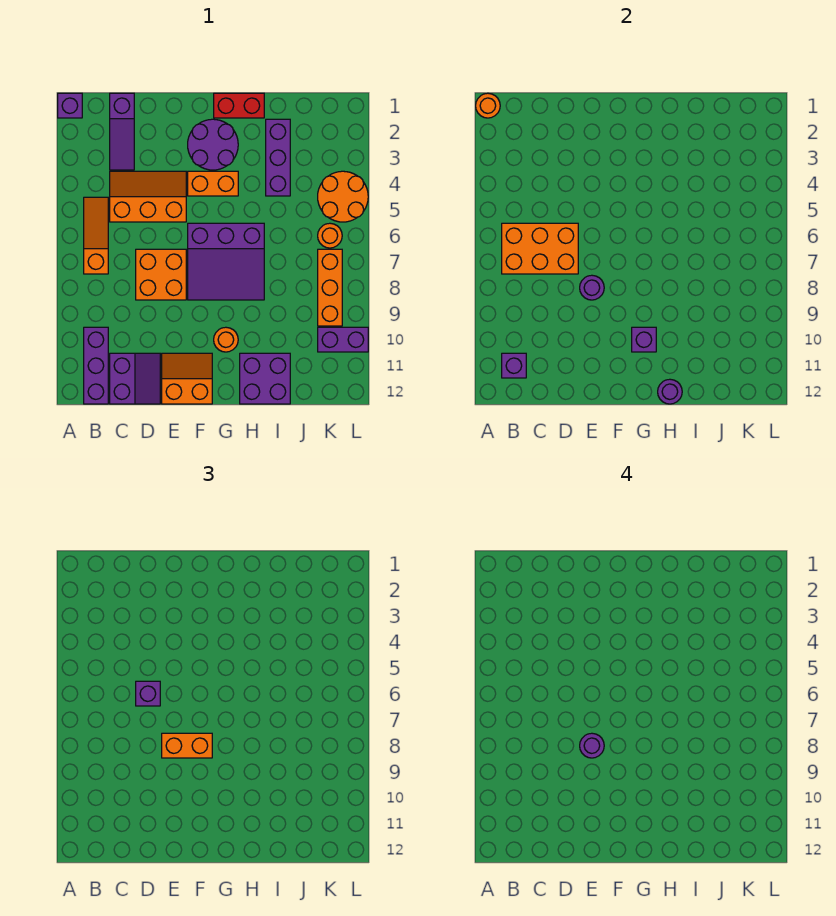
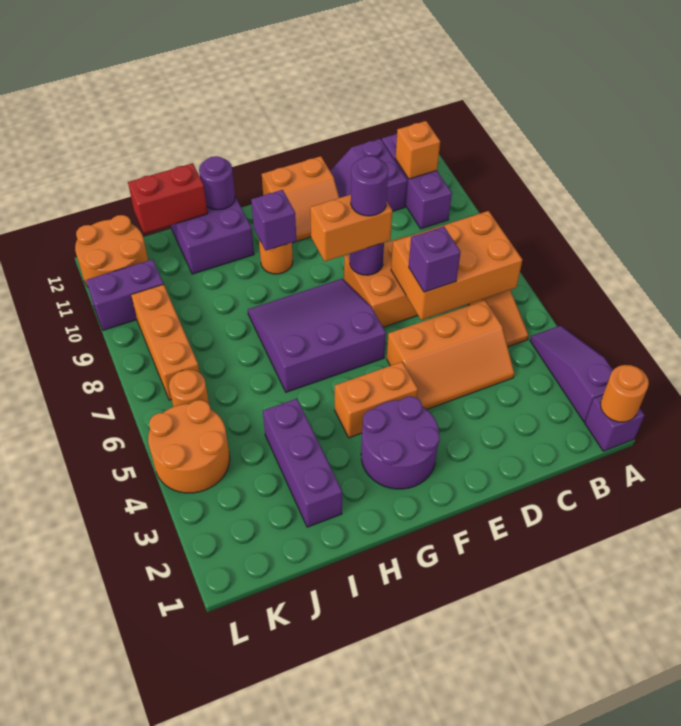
purple 1x1 brick [502,353,526,378] -> orange 1x1 brick [395,121,440,179]
purple 1x3 slope [110,93,134,170] -> purple 1x3 slope moved to [530,326,613,422]
red 1x2 brick [214,93,264,118] -> red 1x2 brick moved to [128,163,208,233]
none -> orange 2x2 round brick [75,215,148,287]

